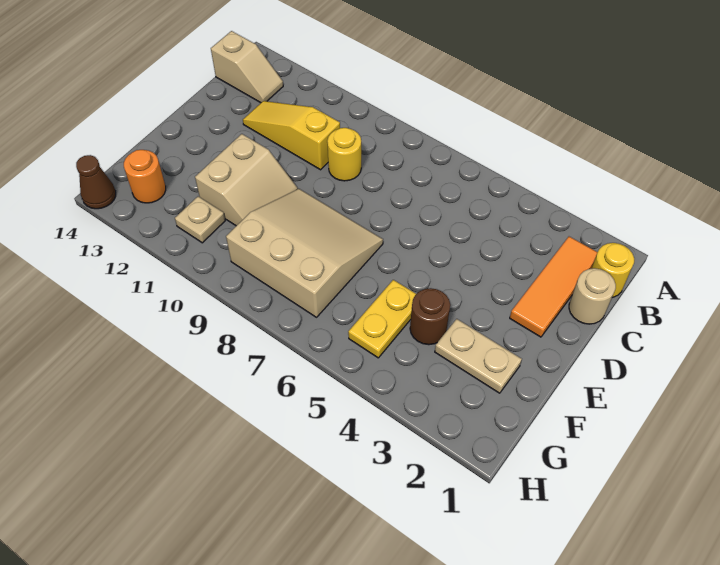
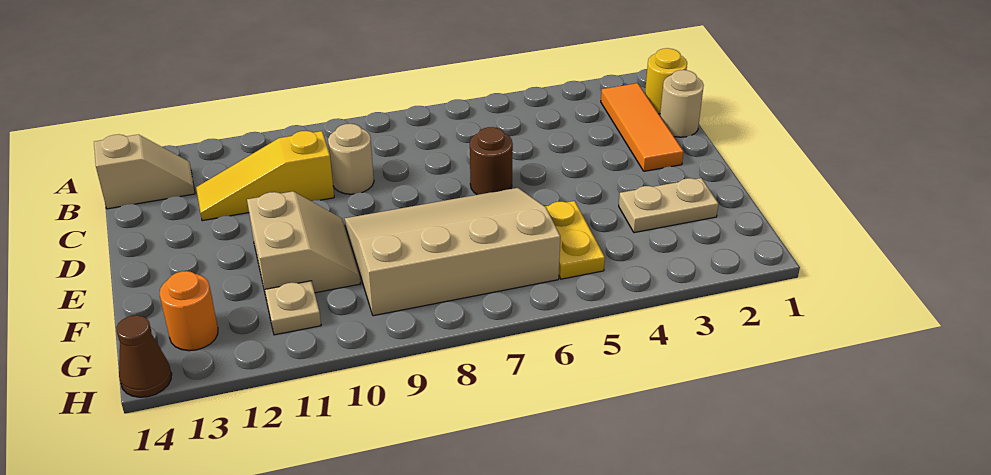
yellow 1x1 round brick [327,128,361,181] -> tan 1x1 round brick [328,124,374,194]
tan 3x3 slope [226,189,383,317] -> tan 3x4 slope [345,188,560,316]
brown 1x1 round brick [410,288,450,345] -> brown 1x1 round brick moved to [470,127,513,195]

